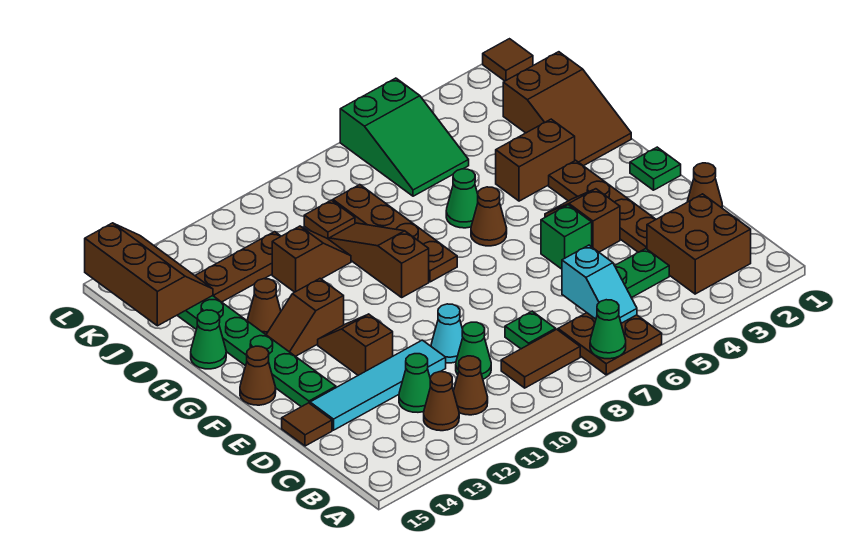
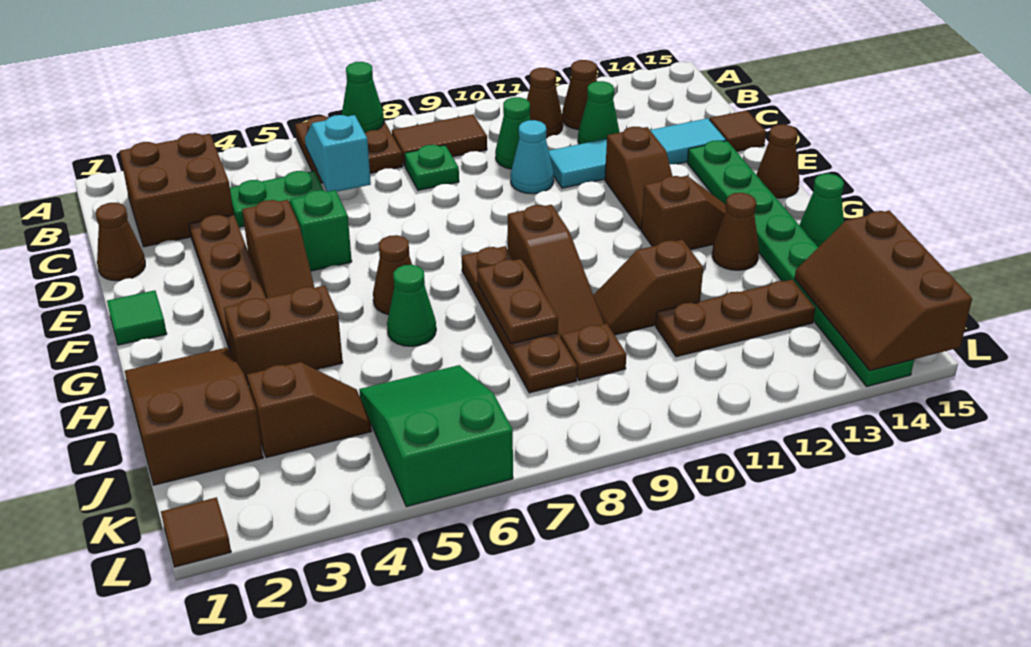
green 1x1 plate [630,147,681,190] -> green 1x1 tile [107,290,167,345]
none -> brown 1x2 plate [477,259,558,344]
none -> brown 1x2 slope [247,362,372,458]

